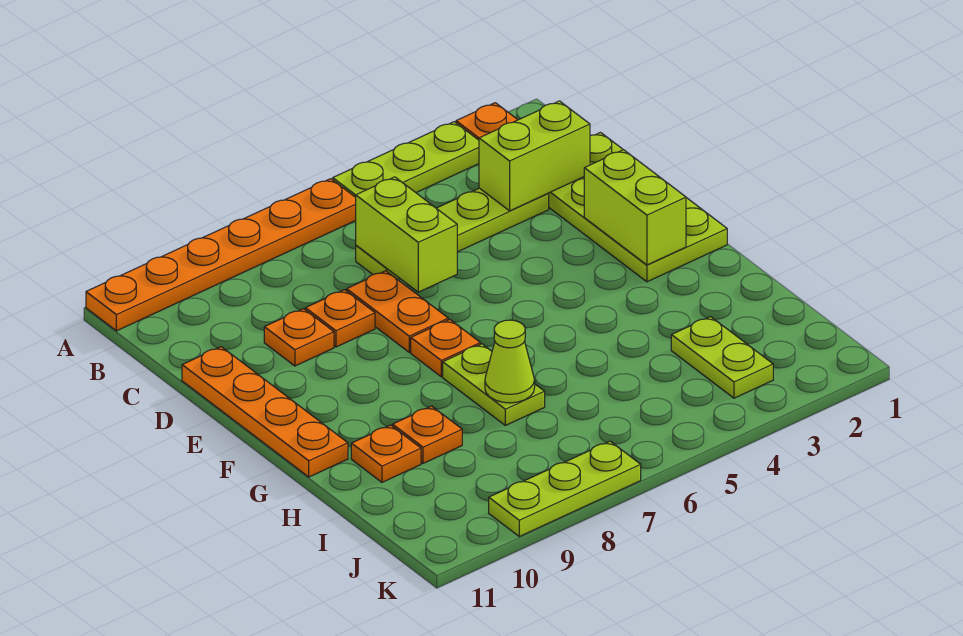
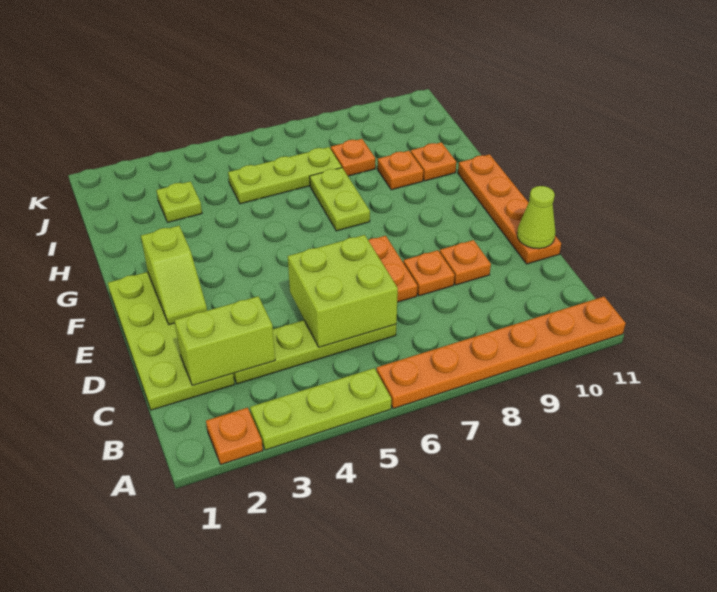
lime 1x2 brick [356,177,457,292] -> lime 2x2 brick [288,235,398,347]
lime 1x2 brick [584,150,686,265] -> lime 1x2 slope [141,226,207,325]
orange 1x1 plate [411,320,480,377] -> orange 1x1 plate moved to [331,139,375,176]
lime 1x1 cone [485,320,535,403] -> lime 1x1 cone moved to [517,186,555,249]
lime 1x2 plate [671,317,773,398] -> lime 1x1 plate [156,181,202,222]
lime 1x3 plate [489,441,641,536] -> lime 1x3 plate moved to [228,147,342,204]

